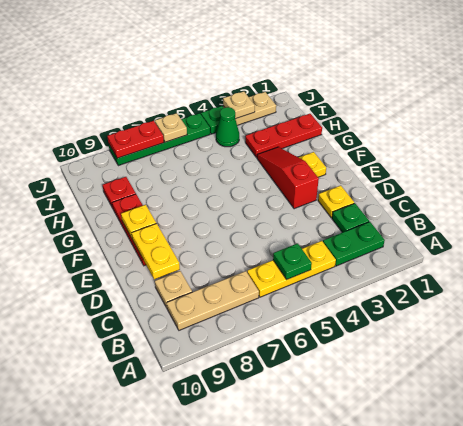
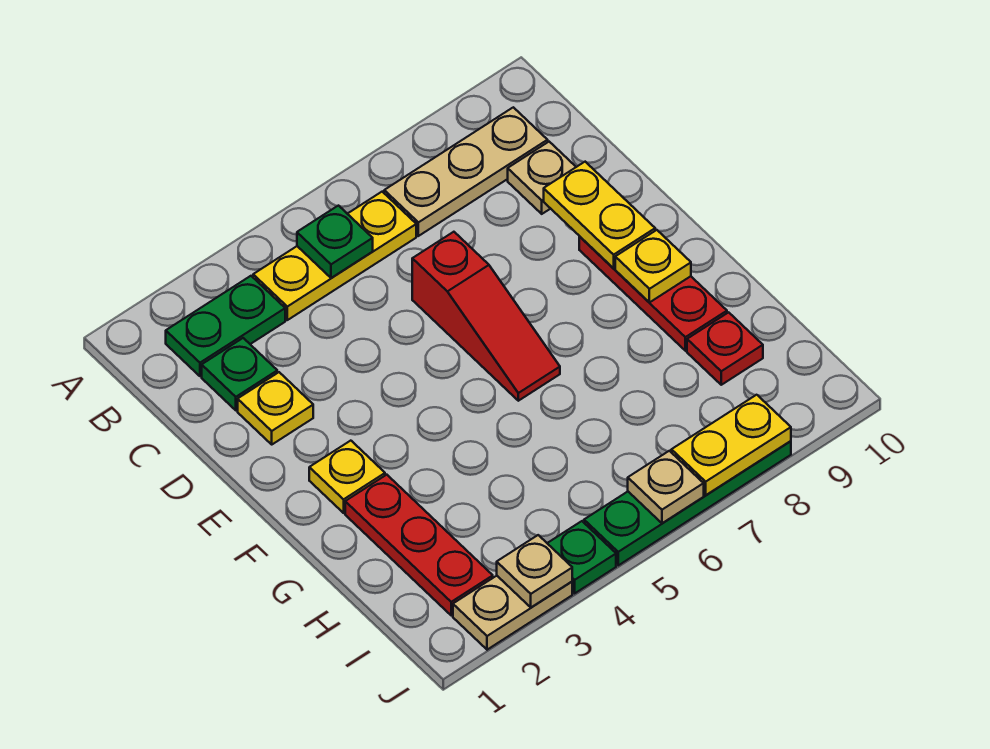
red 1x3 slope [257,147,319,209] -> red 1x3 slope moved to [412,232,560,401]
red 1x3 plate [245,114,322,158] -> red 1x3 plate turned to [345,475,493,615]
green 1x1 cone [216,107,239,147] -> none
red 1x2 plate [107,121,164,158] -> yellow 1x2 plate [671,395,791,495]

